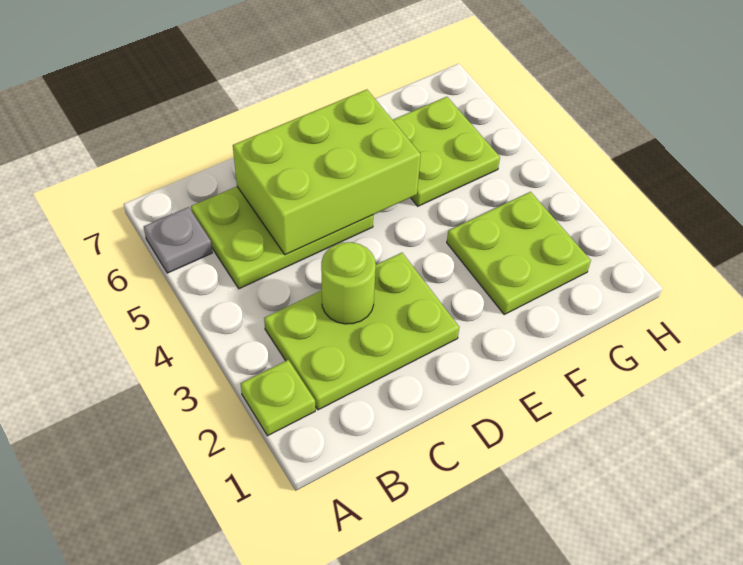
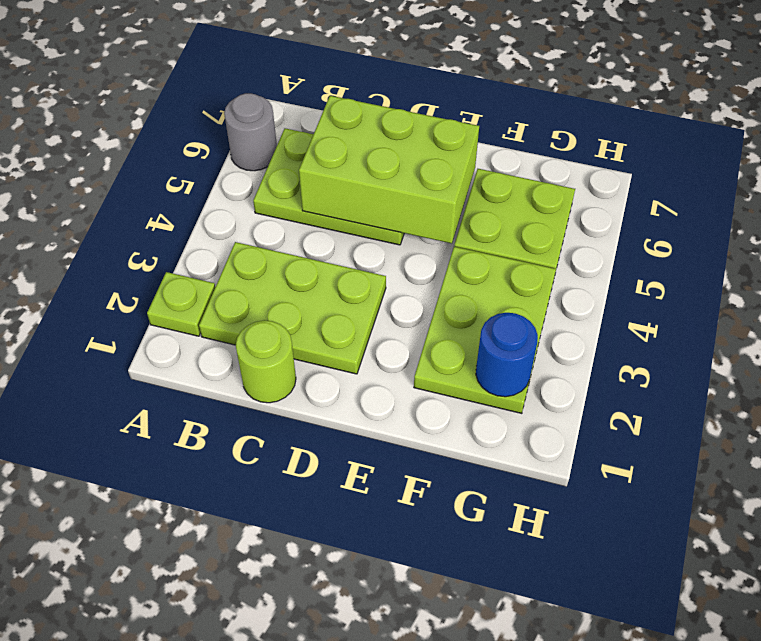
grey 1x1 plate [144,207,212,273] -> grey 1x1 round brick [224,93,277,171]
lime 1x1 round brick [321,242,376,324] -> lime 1x1 round brick moved to [236,320,296,403]
lime 2x2 plate [447,192,591,314] -> lime 2x3 plate [414,247,556,413]
none -> blue 1x1 round brick [476,313,538,397]

